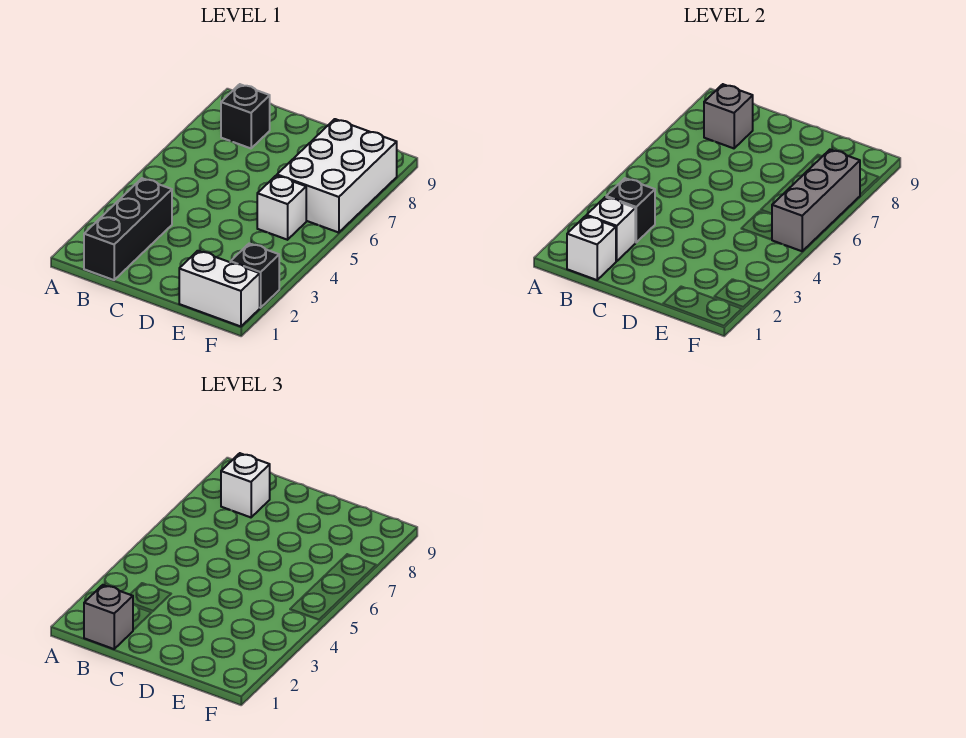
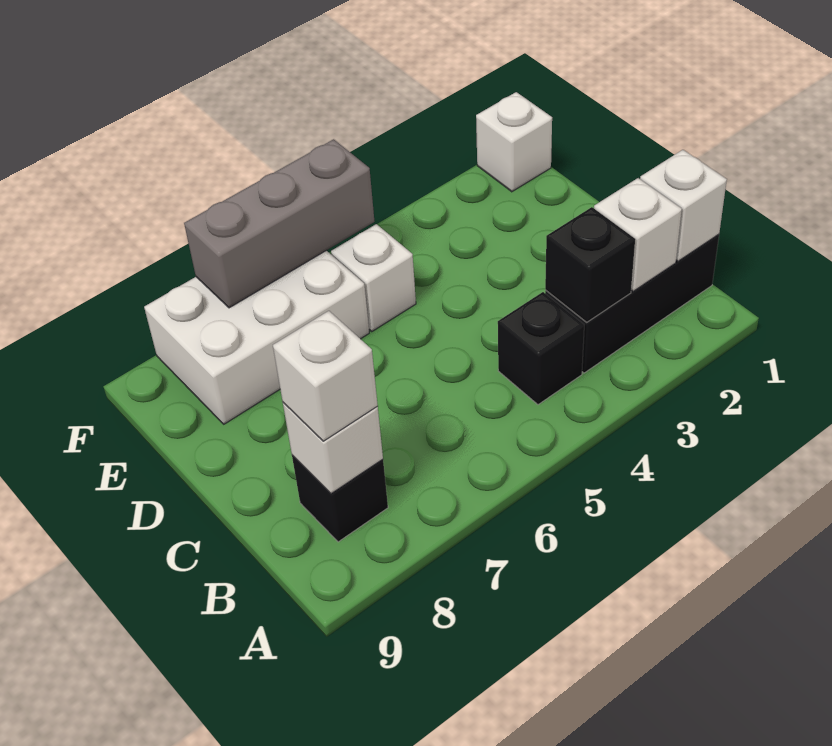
grey 1x1 brick [84,585,133,649] -> none
grey 1x1 brick [704,84,753,148] -> white 1x1 brick [283,403,383,494]
white 1x2 brick [179,251,260,326] -> white 1x1 brick [476,92,552,192]
black 1x1 brick [230,243,279,308] -> black 1x1 brick moved to [498,292,584,405]

